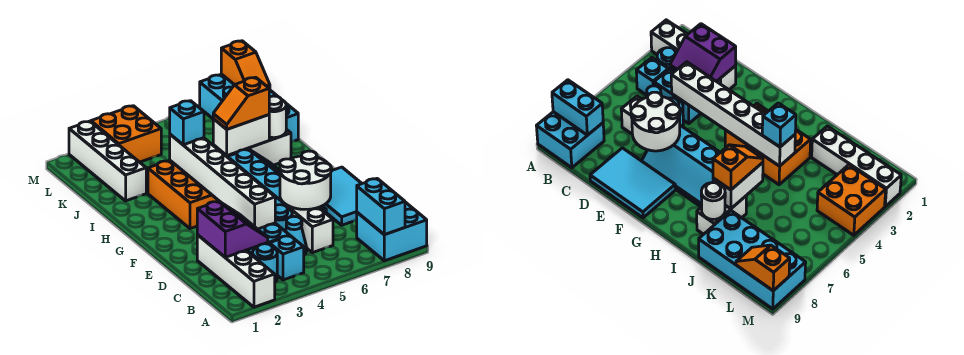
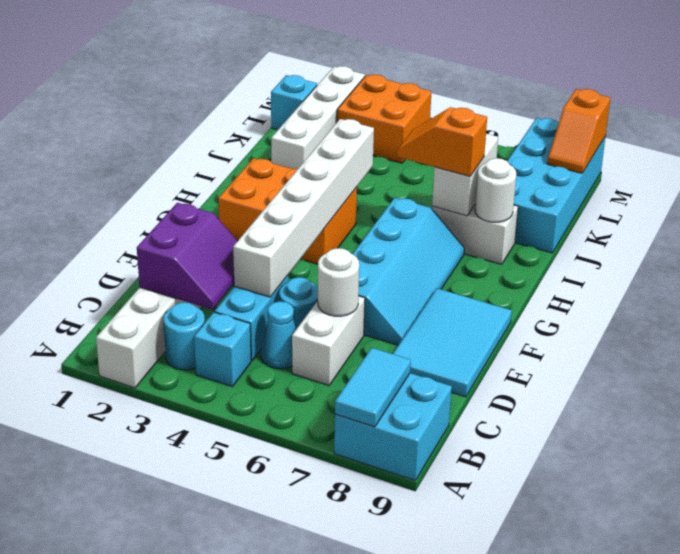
cyan 1x2 brick [357,179,405,235] -> cyan 1x2 tile [335,348,411,427]
white 2x2 round brick [280,151,331,209] -> white 1x1 round brick [318,248,359,316]
orange 2x3 brick [148,160,220,229] -> orange 2x3 brick turned to [218,158,357,264]
cyan 1x1 brick [170,101,204,145] -> cyan 1x1 brick moved to [271,75,317,130]
white 1x2 brick [213,115,269,155] -> white 1x2 brick turned to [432,134,498,216]

